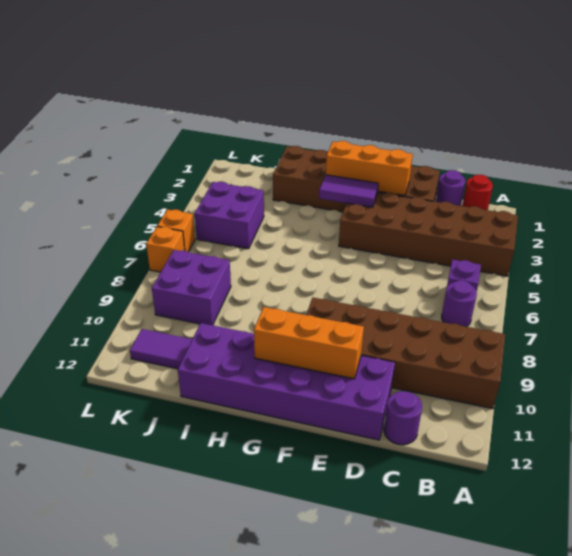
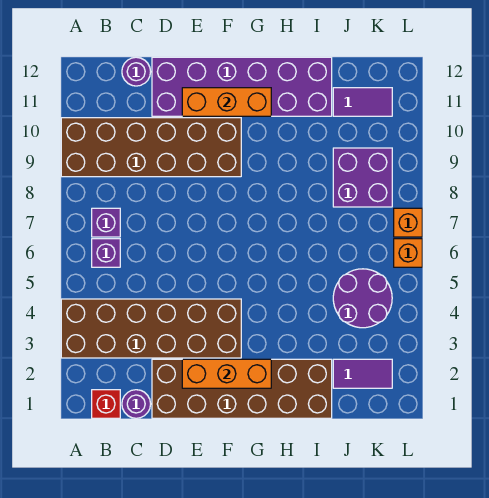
red 1x1 round brick [462,175,493,210] -> red 1x1 brick [92,390,120,418]
purple 1x1 round brick [442,280,477,327] -> purple 1x1 brick [92,208,120,237]
purple 1x2 tile [319,175,378,207] -> purple 1x2 tile moved to [333,359,392,388]
purple 2x2 brick [195,182,264,249] -> purple 2x2 round brick [333,269,392,328]

